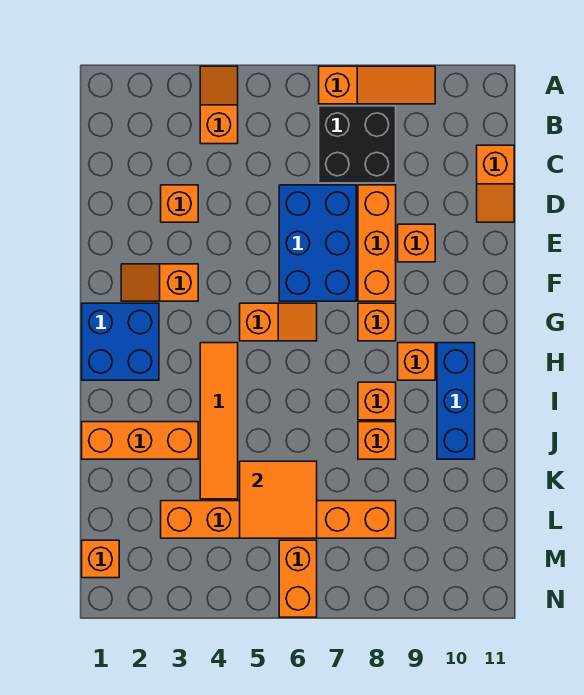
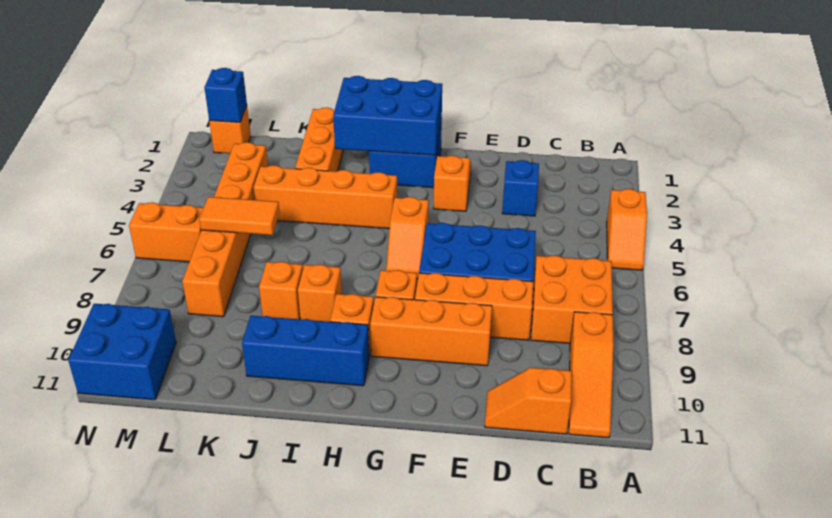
orange 1x2 slope [200,66,238,144] -> orange 1x2 slope turned to [607,189,647,270]
orange 1x3 slope [319,66,435,104] -> orange 1x3 slope moved to [569,312,613,438]
black 2x2 brick [319,106,396,183] -> orange 2x2 brick [531,255,613,343]
orange 1x1 brick [161,185,198,222] -> blue 1x1 brick [502,160,539,216]
orange 1x1 brick [398,224,435,262] -> orange 1x3 brick [370,297,492,366]
none -> blue 2x3 brick [333,76,442,155]
orange 1x4 tile [200,343,238,499] -> orange 1x4 brick [254,165,397,229]
orange 2x2 tile [240,461,317,538] -> orange 1x2 tile [200,197,280,235]
none -> blue 1x1 brick [204,68,247,122]
none -> blue 2x2 brick [68,304,176,400]

